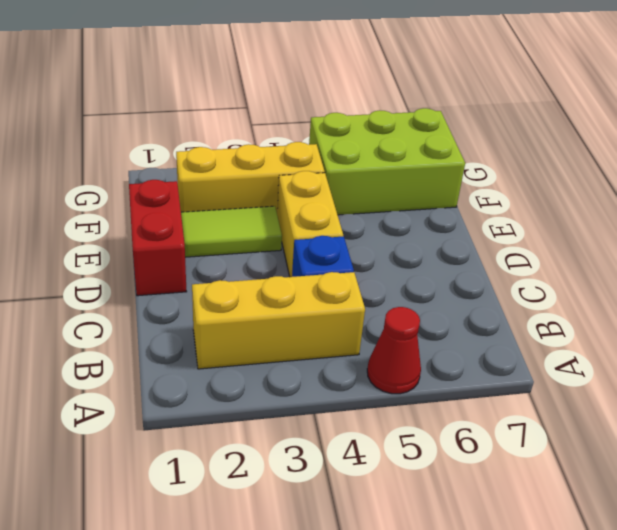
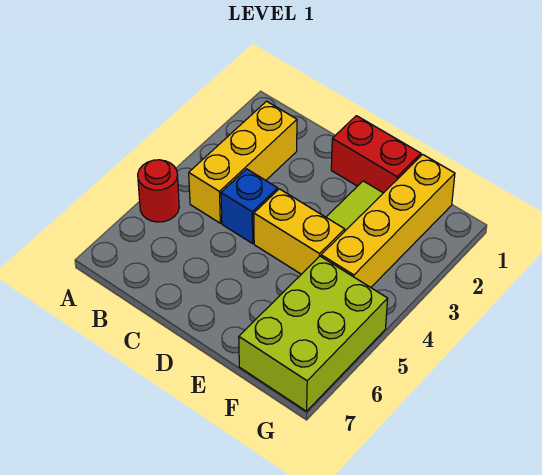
red 1x1 cone [367,307,421,394] -> red 1x1 round brick [138,160,179,222]
yellow 1x3 brick [176,142,325,212] -> yellow 1x4 brick [321,154,455,287]

